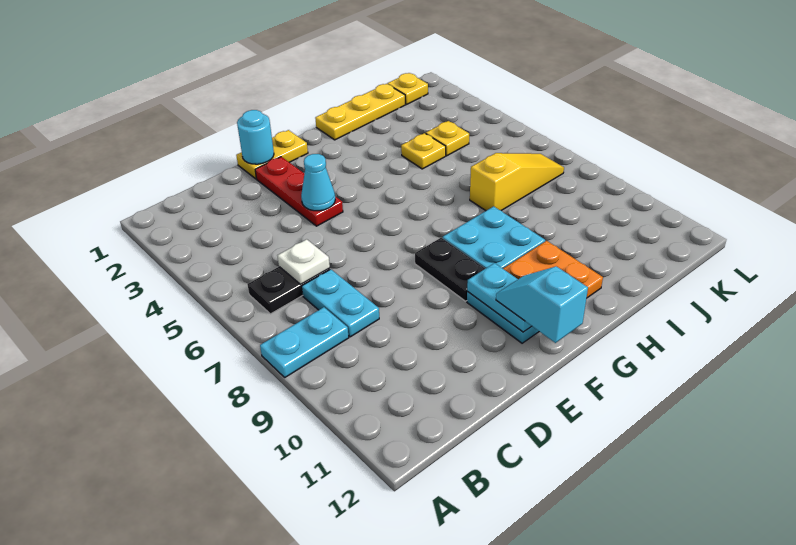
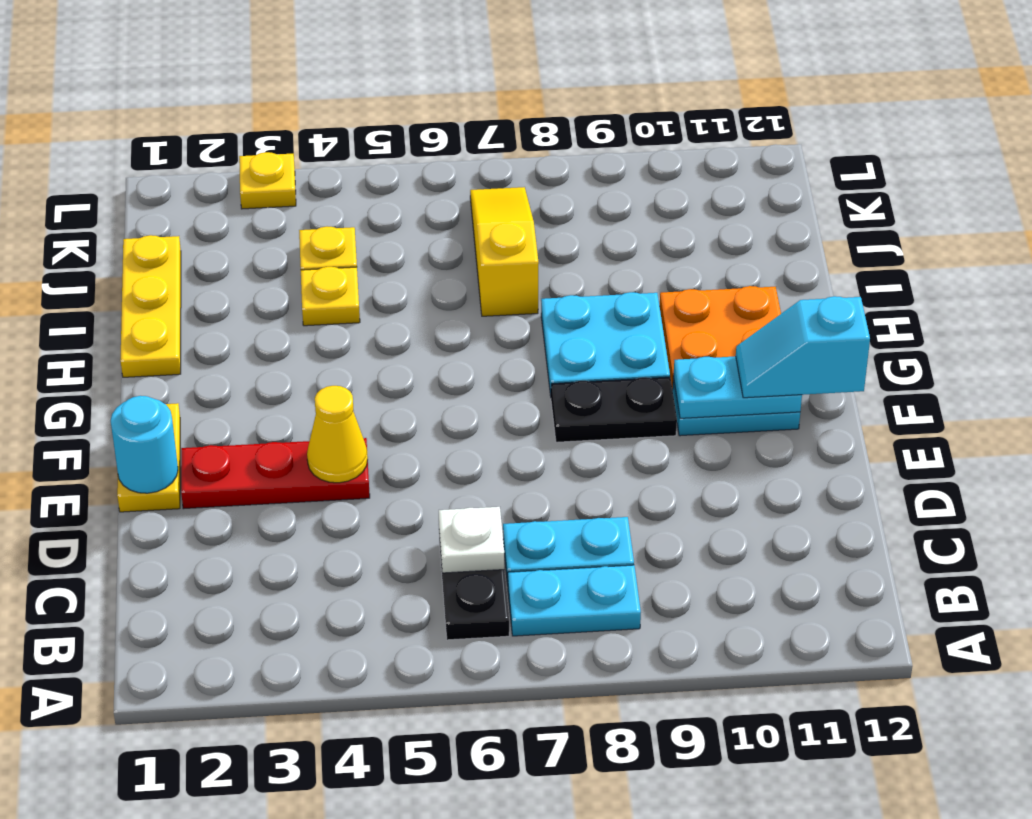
cyan 1x2 plate [260,307,349,377] -> cyan 1x2 plate turned to [508,565,641,636]
cyan 1x1 cone [301,154,335,211] -> yellow 1x1 cone [307,386,368,483]
yellow 1x1 plate [387,73,428,104] -> yellow 1x1 plate moved to [239,152,296,209]

